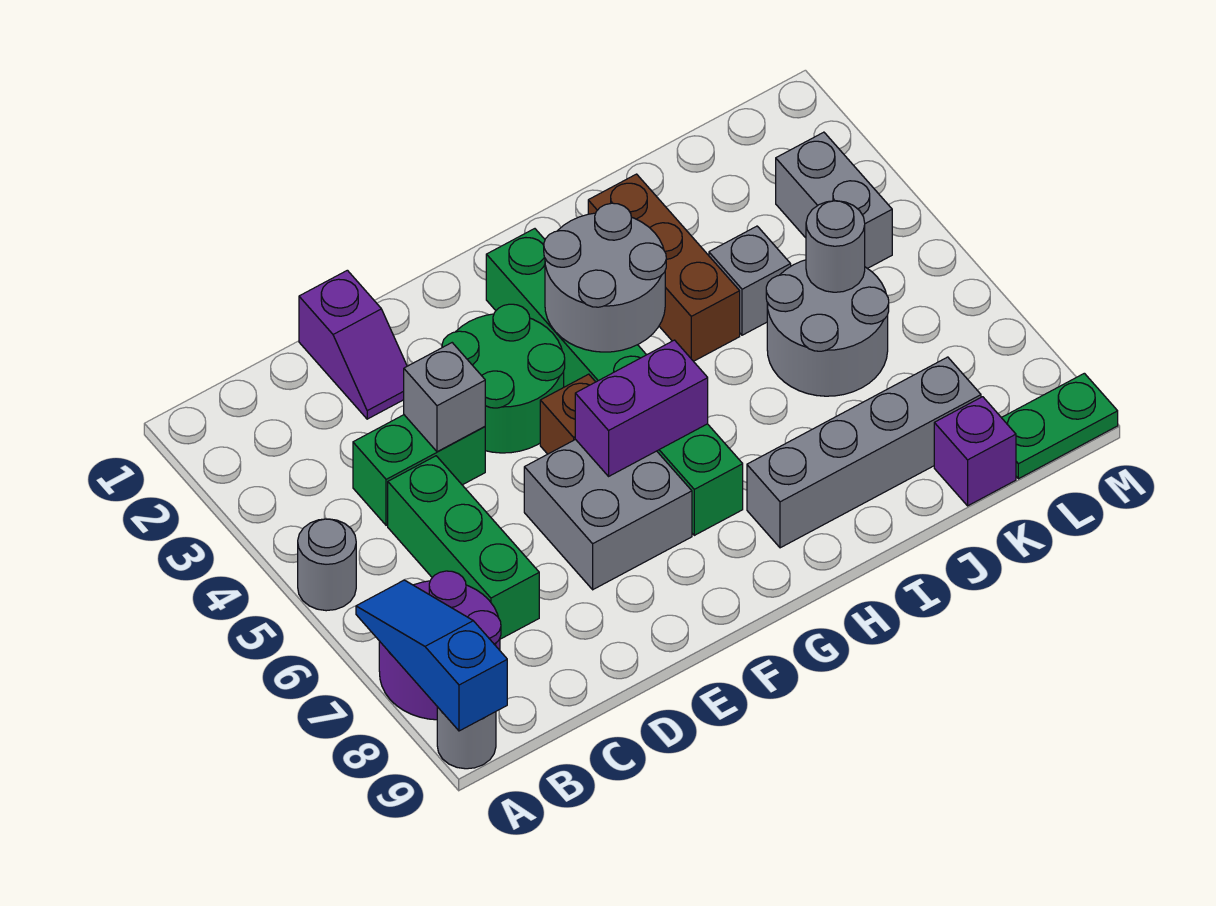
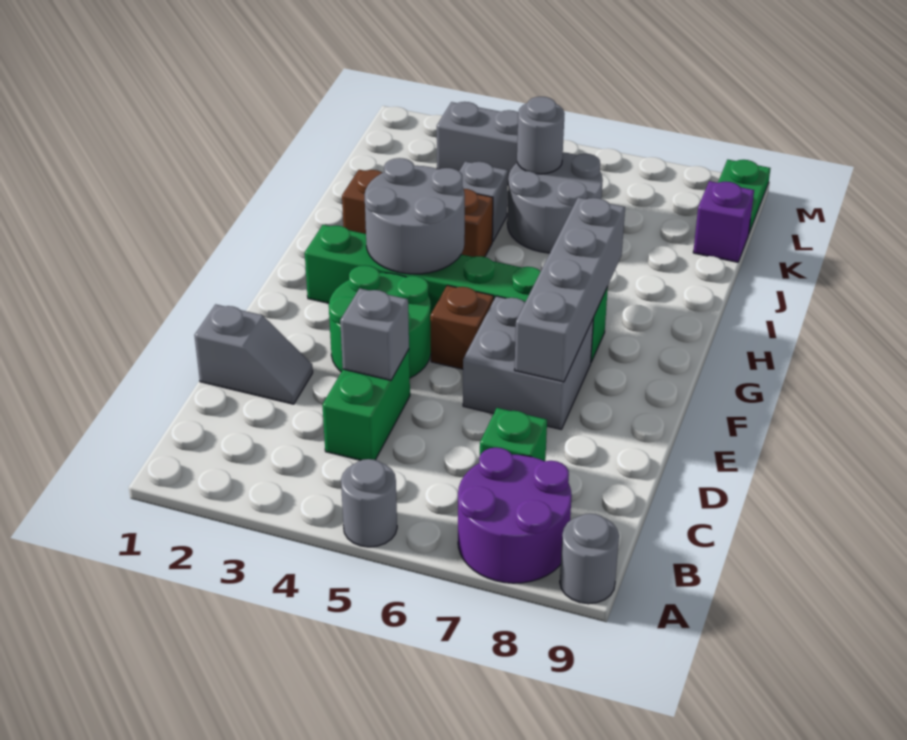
blue 1x3 slope [356,580,507,731] -> none
green 1x3 brick [388,456,539,639] -> green 1x1 brick [480,408,547,461]
purple 1x2 slope [299,270,407,419] -> grey 1x2 slope [194,304,313,404]
purple 1x2 brick [575,340,708,476] -> none
grey 1x4 brick [747,357,981,548] -> grey 1x4 brick moved to [515,197,625,382]

